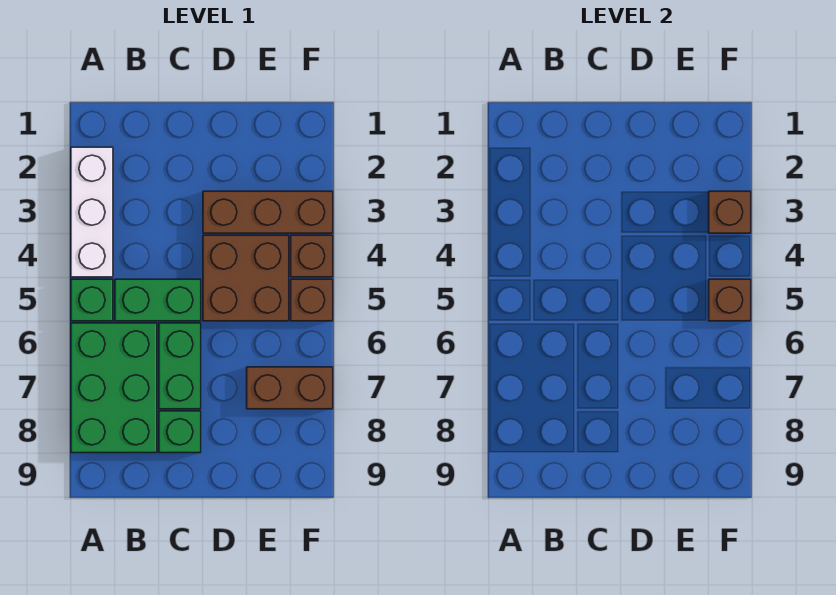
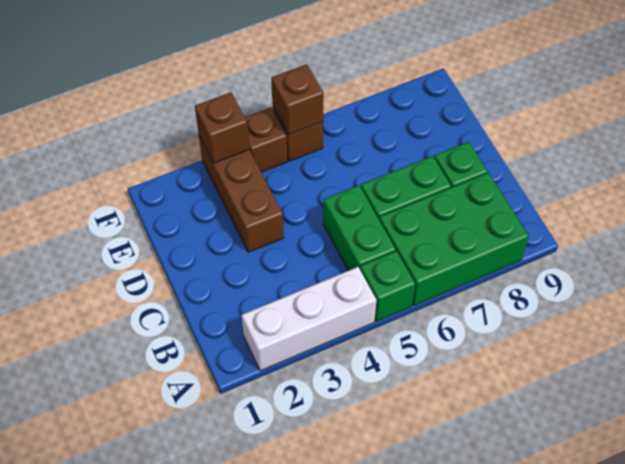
brown 2x2 brick [203,235,289,321] -> none
brown 1x2 brick [247,367,333,409] -> none

